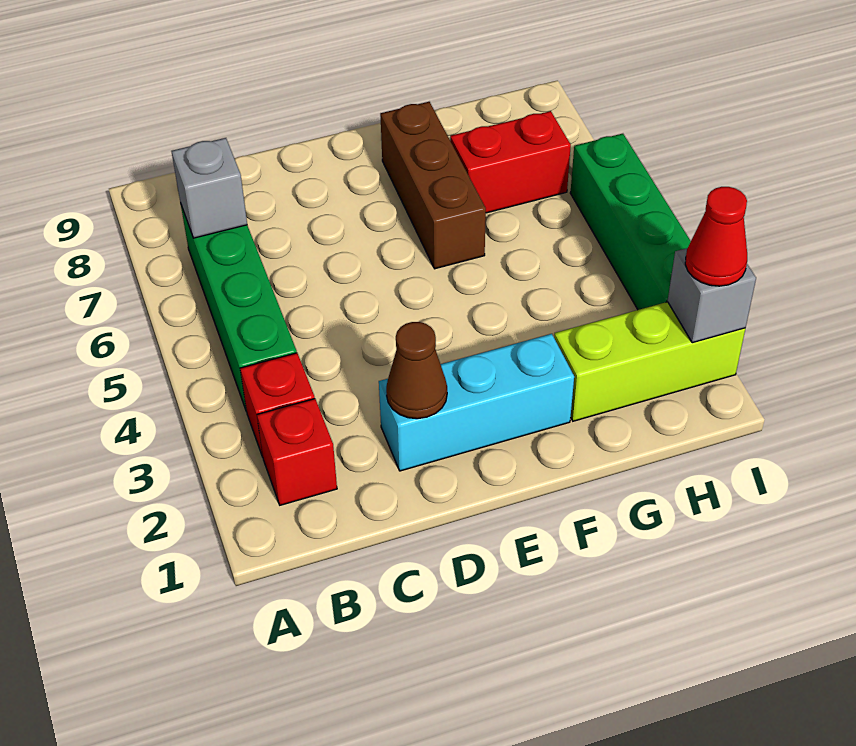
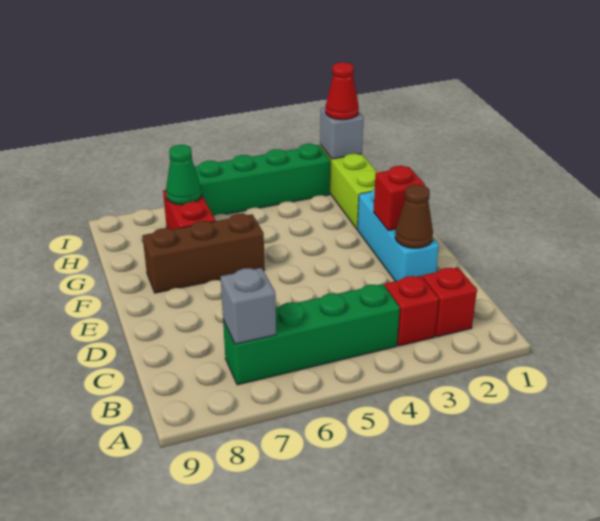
none -> red 1x1 brick [374,166,425,231]
none -> green 1x1 cone [166,145,201,205]

